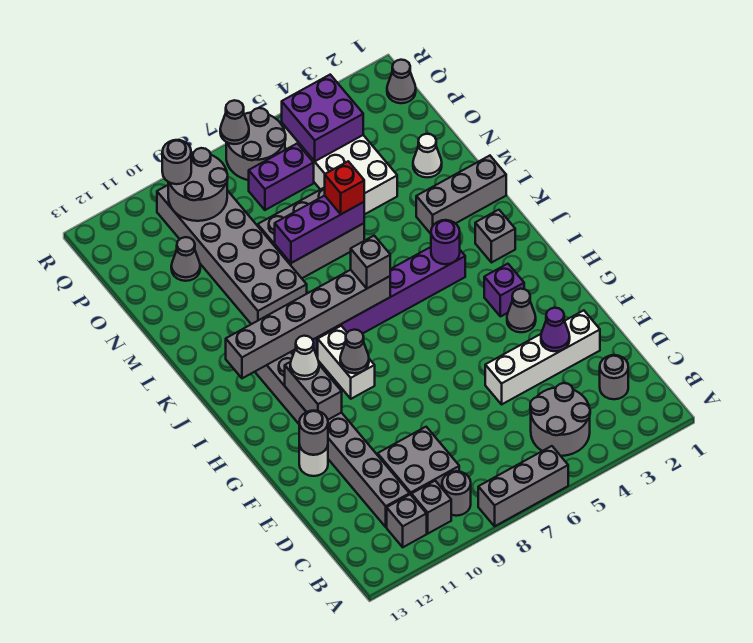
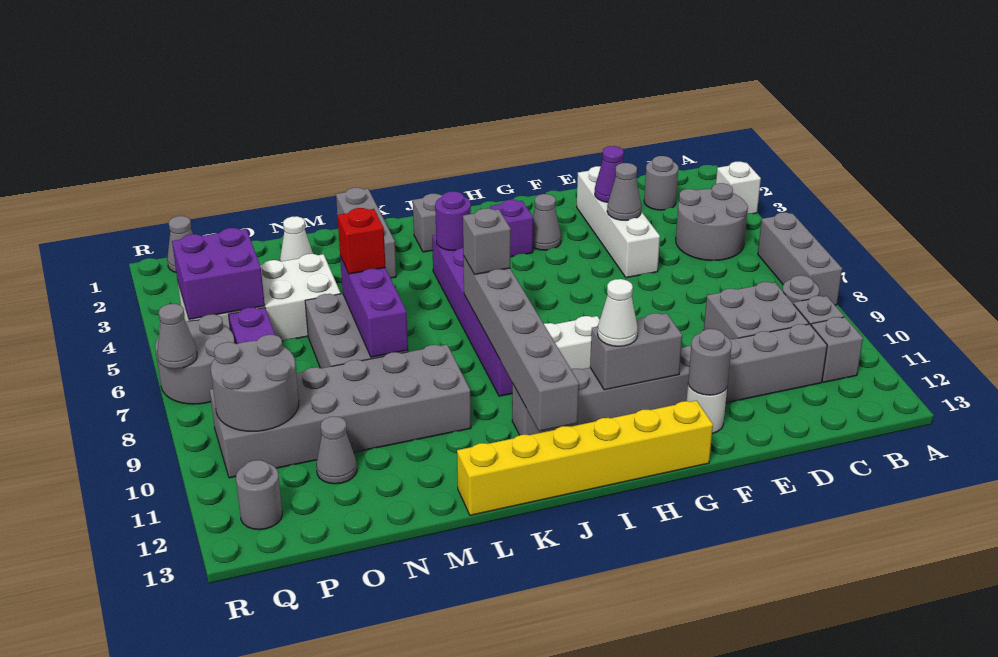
none -> white 1x1 brick [716,162,761,214]
none -> yellow 1x6 brick [457,400,713,515]
grey 1x1 cone [340,330,369,373] -> grey 1x1 cone moved to [607,163,641,220]
grey 1x1 round brick [162,140,191,184] -> grey 1x1 round brick moved to [236,460,282,530]

